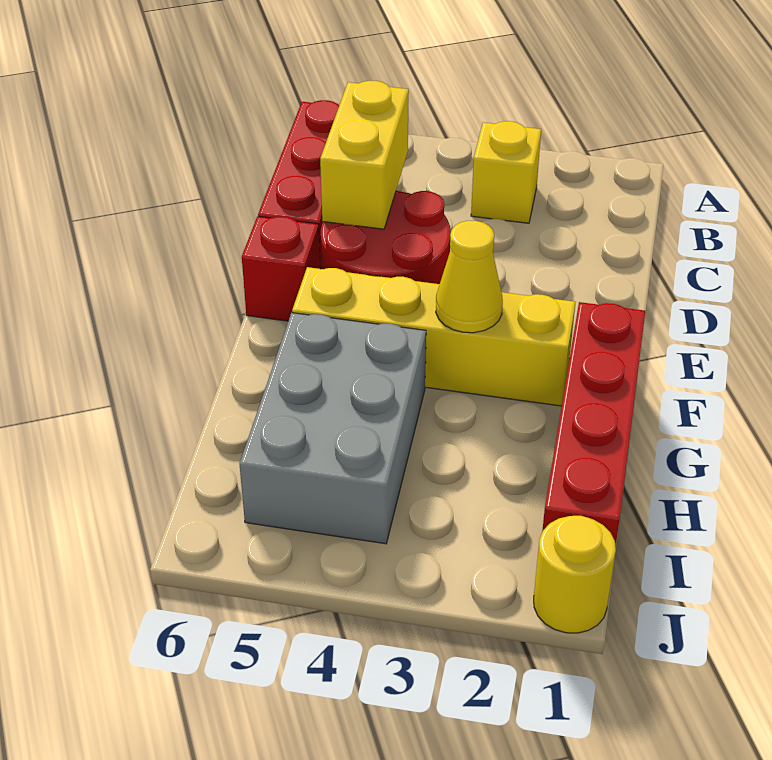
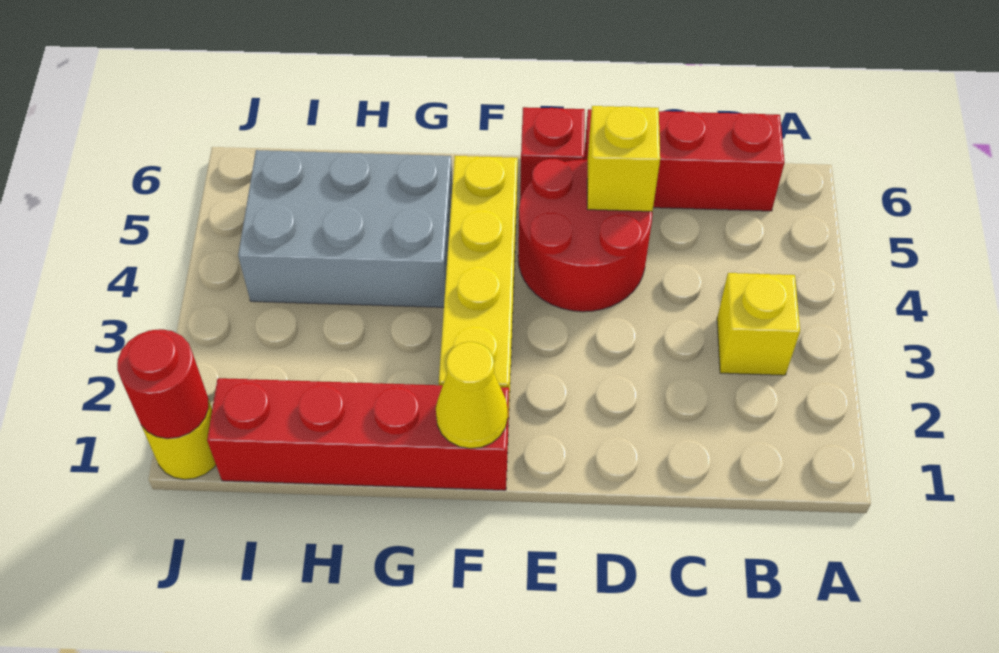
yellow 1x2 brick [320,81,409,229] -> yellow 1x1 brick [587,106,660,211]
yellow 1x1 cone [436,221,503,333] -> yellow 1x1 cone moved to [436,342,508,448]
none -> red 1x1 round brick [117,329,209,439]

